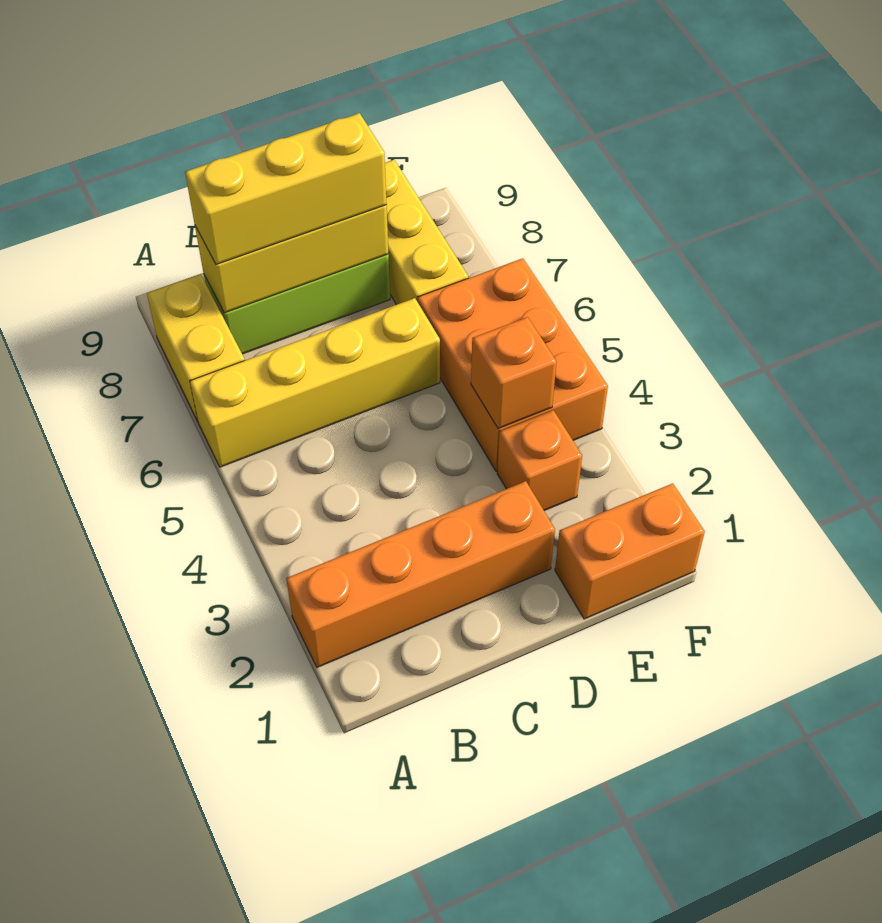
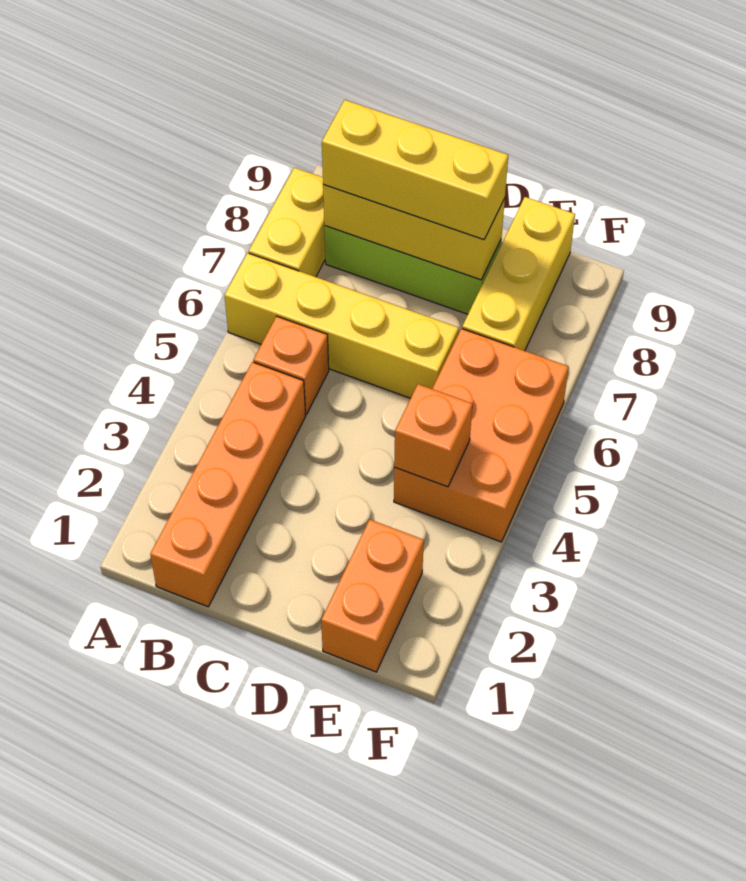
orange 1x4 brick [286,481,555,667] -> orange 1x4 brick turned to [150,362,306,607]
orange 1x2 brick [555,483,705,619] -> orange 1x2 brick turned to [321,520,424,672]
orange 1x1 brick [497,410,582,510] -> orange 1x1 brick moved to [253,316,329,414]

